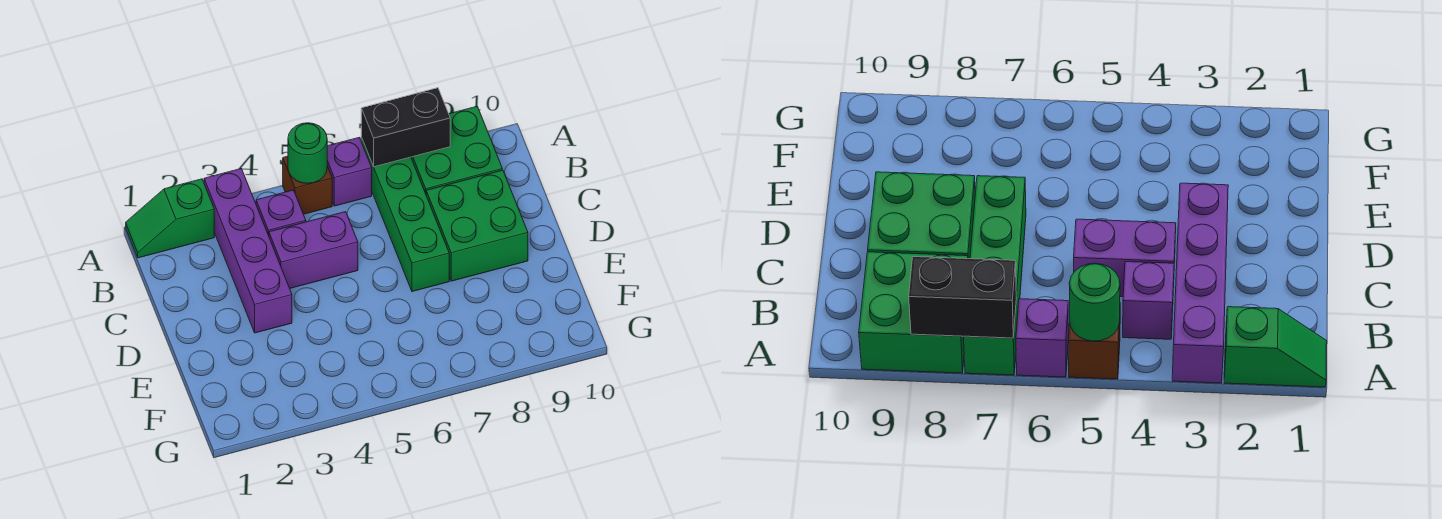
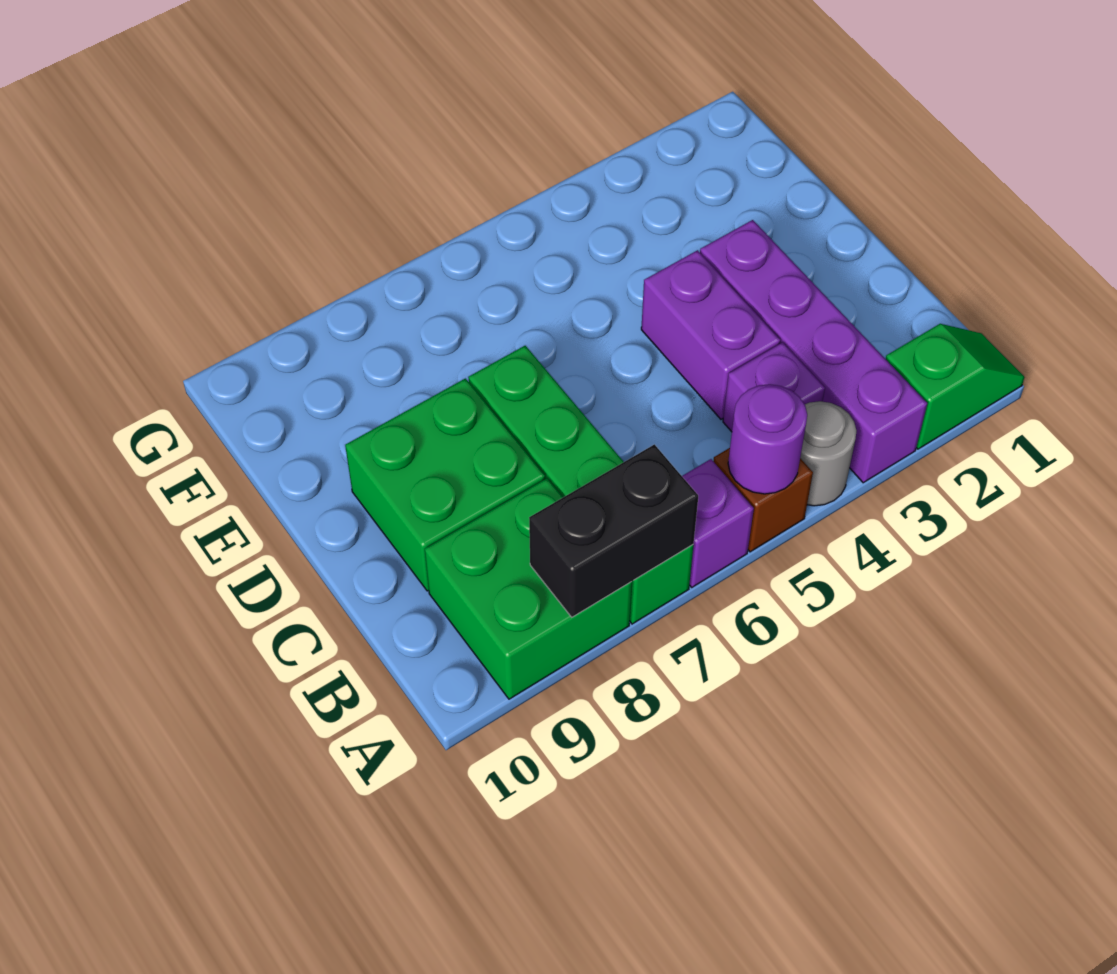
none -> grey 1x1 round brick [800,401,857,506]
green 1x1 round brick [288,123,327,183] -> purple 1x1 round brick [728,384,807,494]
purple 1x2 brick [269,212,358,288] -> purple 1x2 brick turned to [641,250,781,419]

